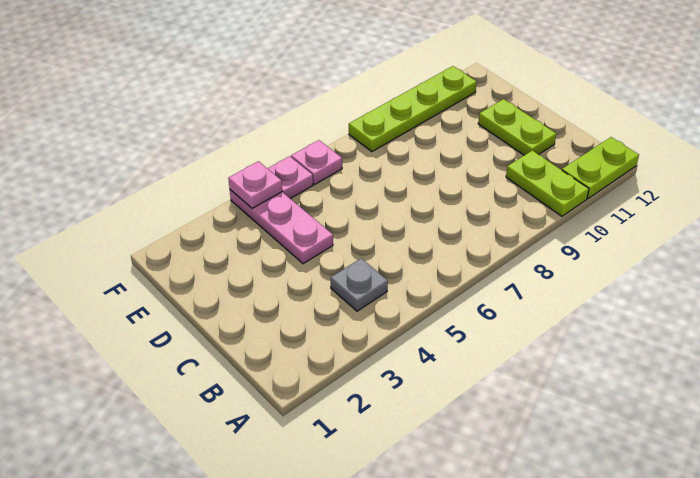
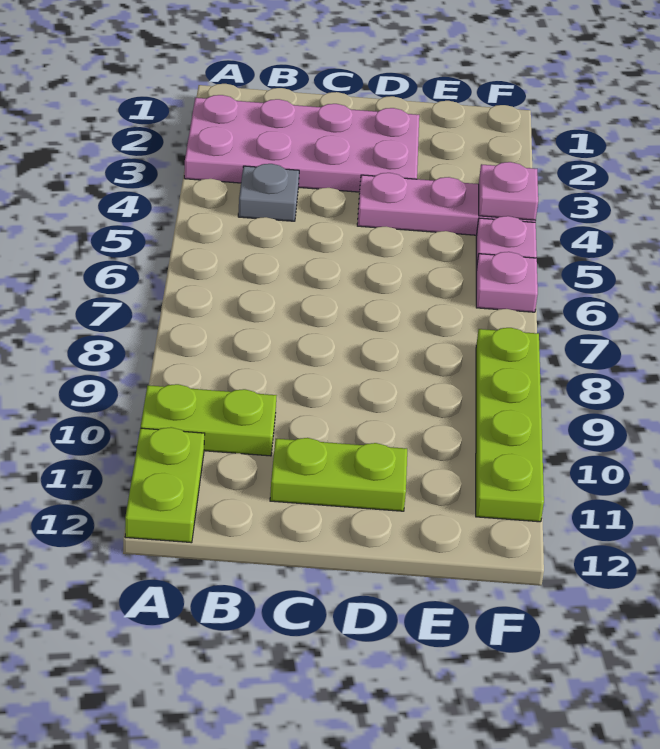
none -> pink 2x4 plate [184,95,419,192]

